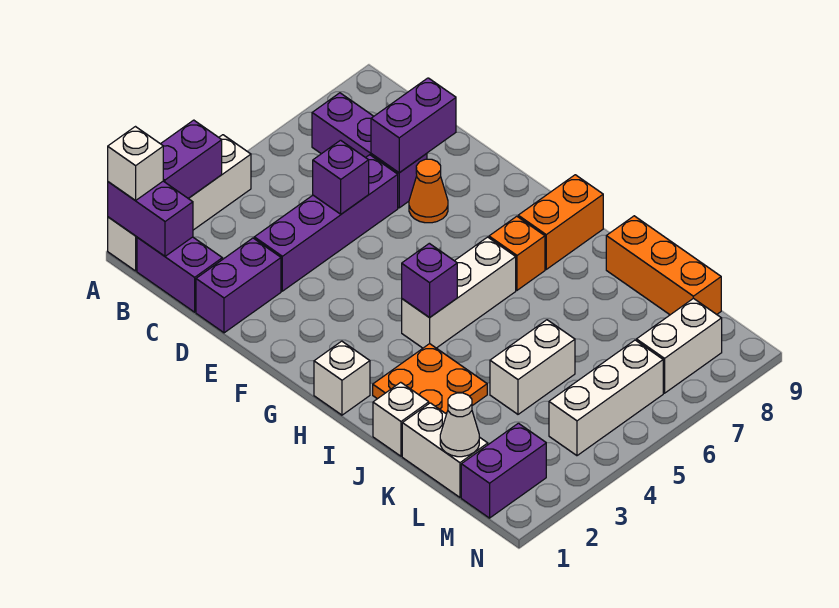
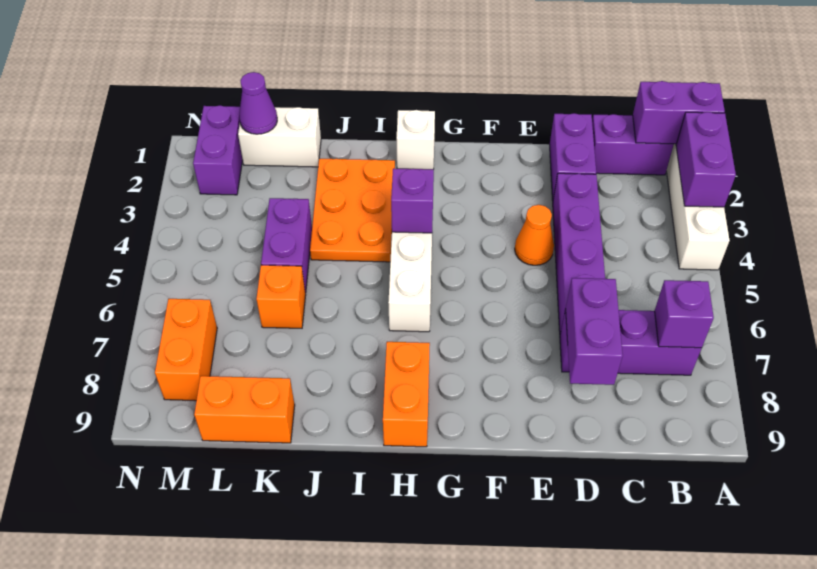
white 1x1 brick [108,127,163,201] -> none
purple 1x1 brick [313,140,369,214] -> purple 1x1 brick moved to [655,280,714,348]
orange 1x1 cone [409,159,448,223] -> orange 1x1 cone moved to [515,205,554,265]
orange 1x1 brick [489,216,545,290] -> orange 1x1 brick moved to [256,265,306,328]
orange 2x2 plate [373,344,487,414] -> orange 2x3 plate [310,159,395,262]
white 1x1 brick [373,382,429,456] -> none
orange 1x3 brick [606,216,721,315] -> orange 1x2 brick [194,376,295,443]
white 1x2 brick [490,320,575,414] -> purple 1x2 brick [261,198,312,293]
white 1x1 cone [440,393,479,457] -> purple 1x1 cone [239,72,277,134]
white 1x3 brick [549,340,663,456] -> none
white 1x2 brick [637,298,722,393] -> orange 1x2 brick [155,299,217,401]

